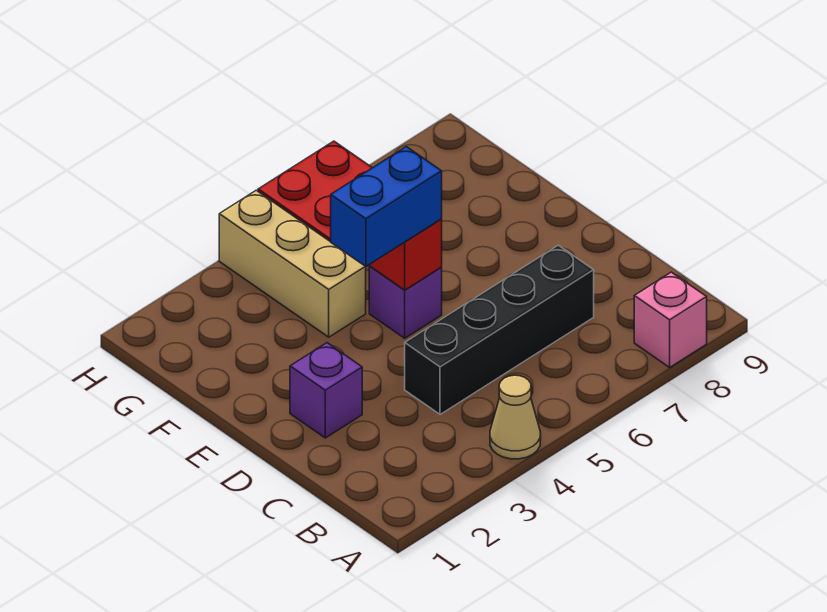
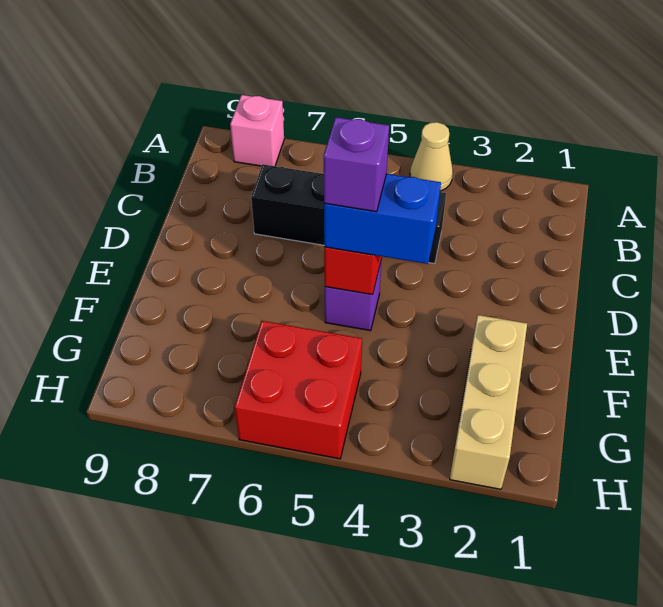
purple 1x1 brick [290,343,362,438] -> purple 1x1 brick moved to [324,117,389,212]
tan 1x3 brick [219,190,366,337] -> tan 1x3 brick moved to [450,315,527,489]

